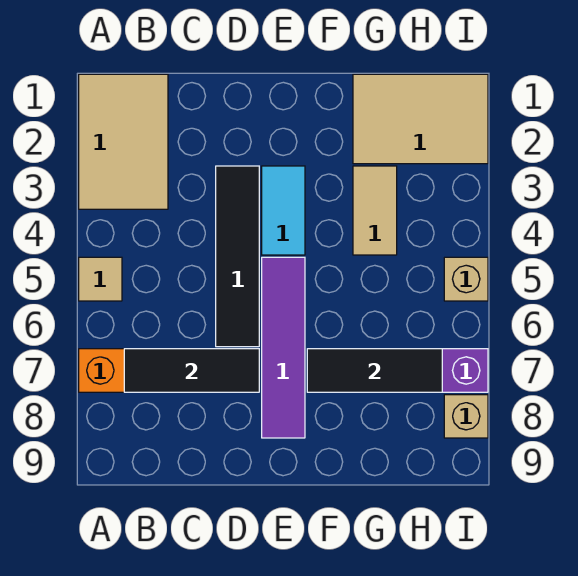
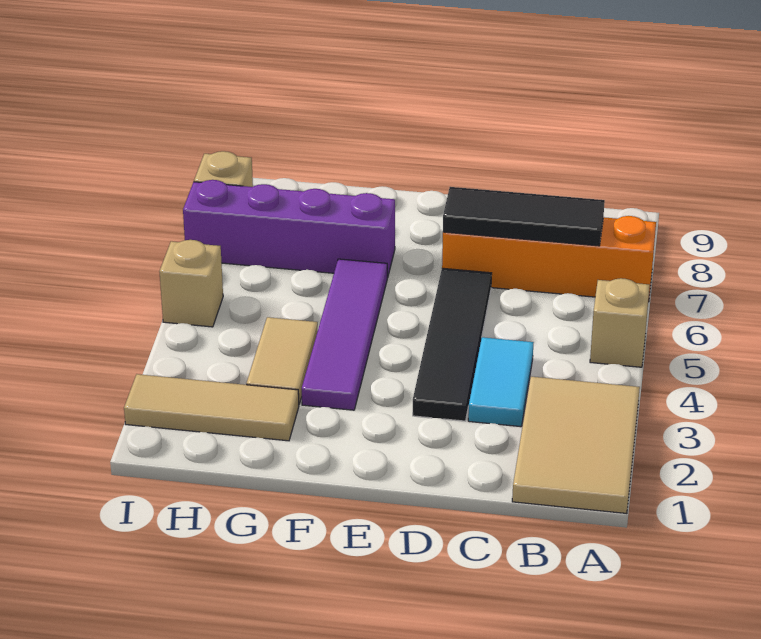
tan 1x1 tile [79,257,122,301] -> tan 1x1 brick [590,278,650,367]
cyan 1x2 tile [262,166,305,255] -> cyan 1x2 tile moved to [468,337,534,427]
purple 1x4 tile [262,257,305,438] -> purple 1x4 tile moved to [302,259,387,410]
black 1x3 tile [307,349,442,392] -> none
tan 2x3 tile [353,74,488,164] -> tan 1x3 tile [124,374,299,441]

